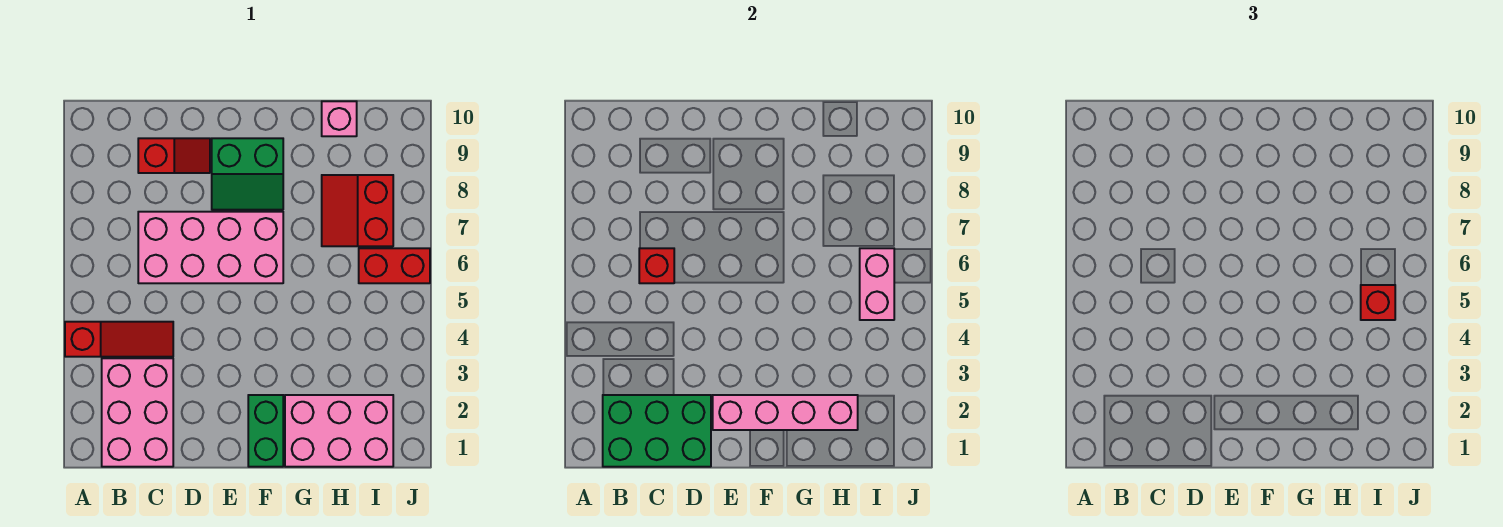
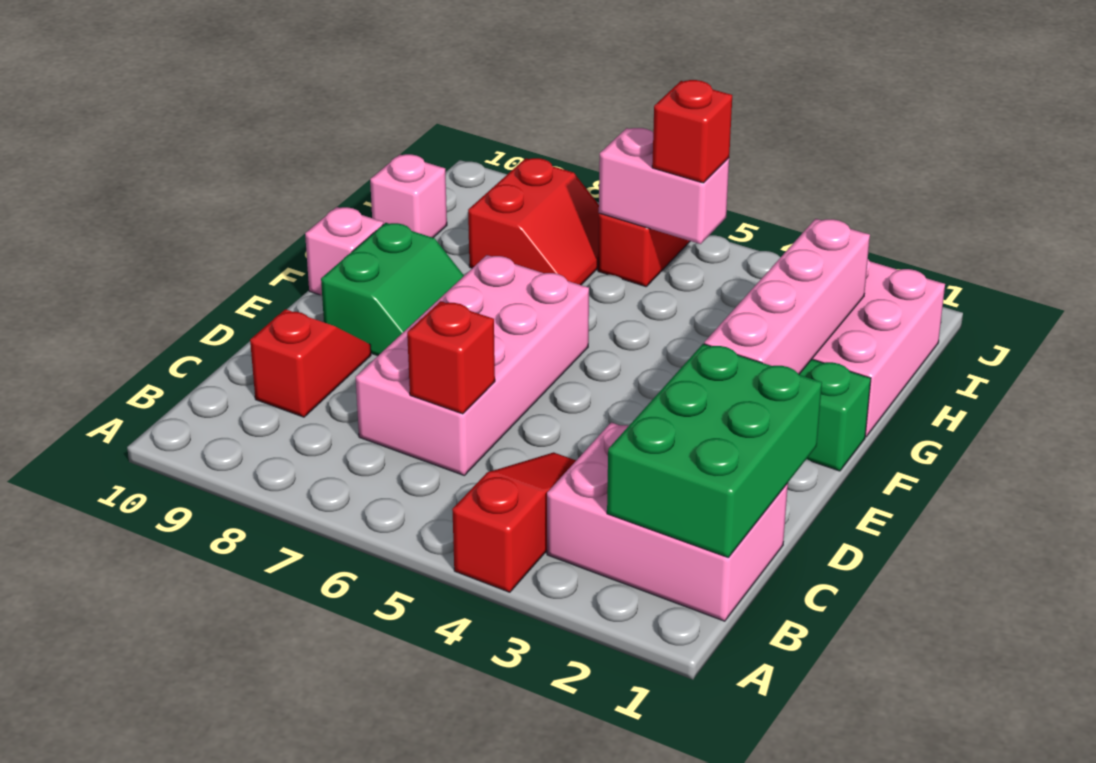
none -> pink 1x1 brick [305,207,383,295]
red 2x2 slope [322,175,393,246] -> red 2x2 slope turned to [468,158,599,285]

